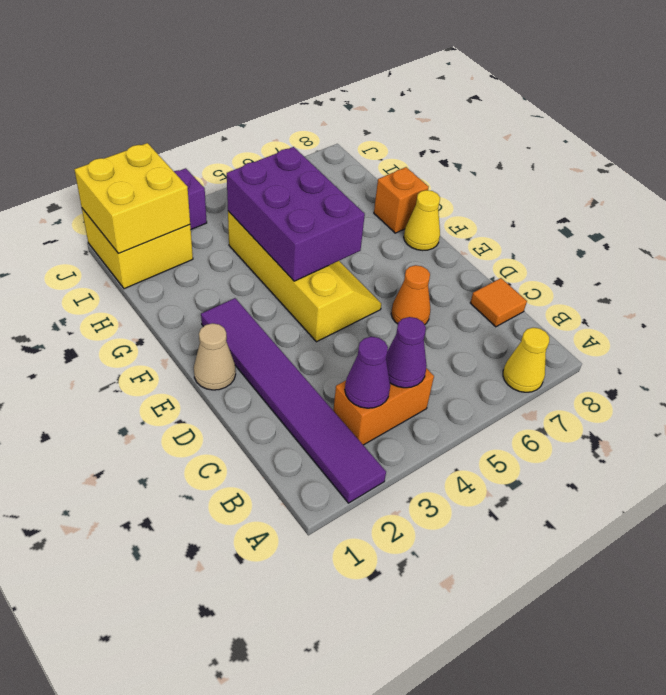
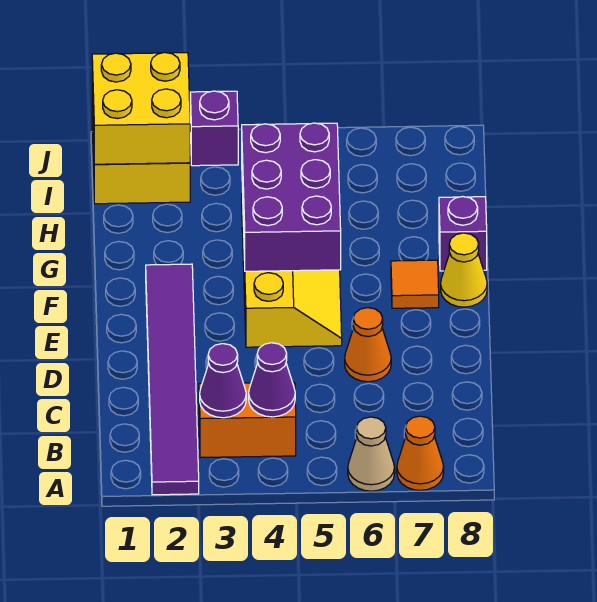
yellow 1x1 cone [503,328,549,392] -> orange 1x1 cone [397,416,444,490]
orange 1x1 tile [470,278,527,327] -> orange 1x1 tile moved to [391,260,439,308]
tan 1x1 cone [194,323,236,390] -> tan 1x1 cone moved to [348,417,395,491]
orange 1x1 brick [374,167,429,233] -> purple 1x1 brick [439,197,487,271]

